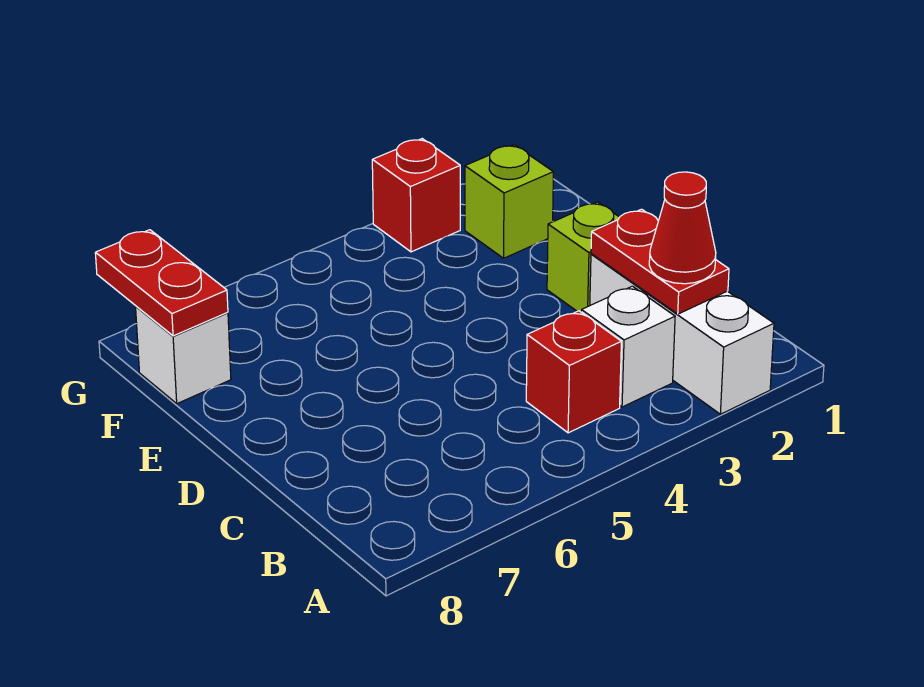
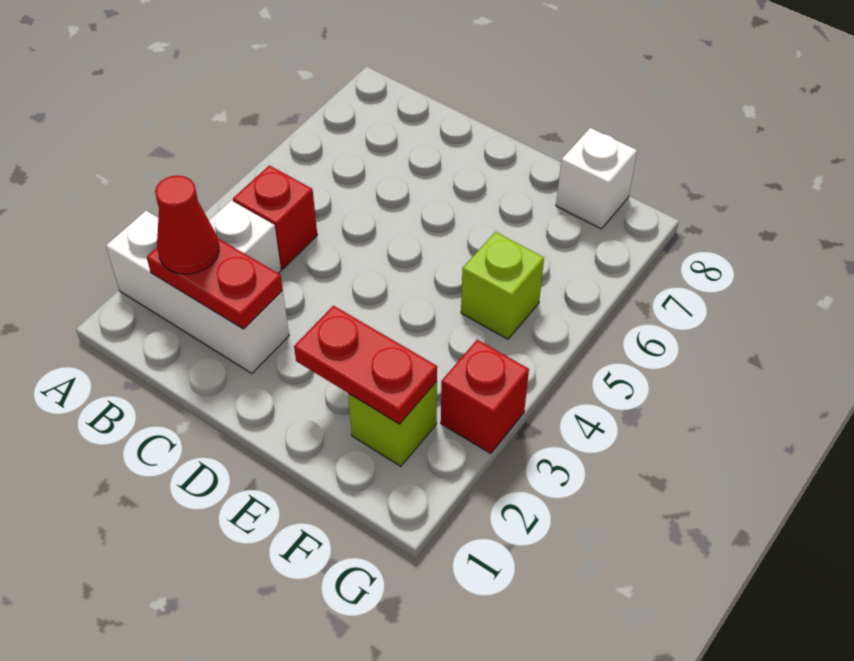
lime 1x1 brick [547,202,619,312] -> lime 1x1 brick moved to [461,232,544,339]
red 1x2 plate [95,230,228,336] -> red 1x2 plate moved to [294,306,437,424]

